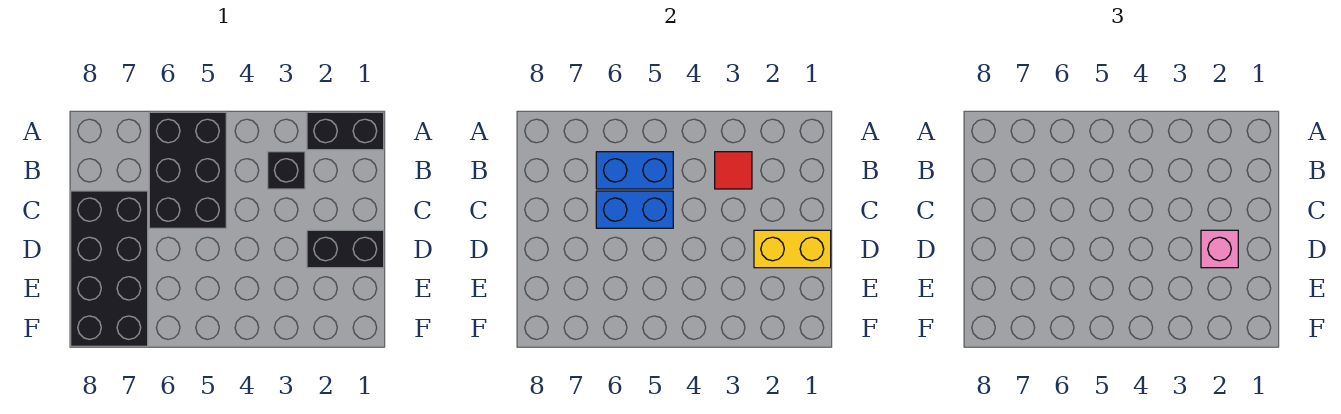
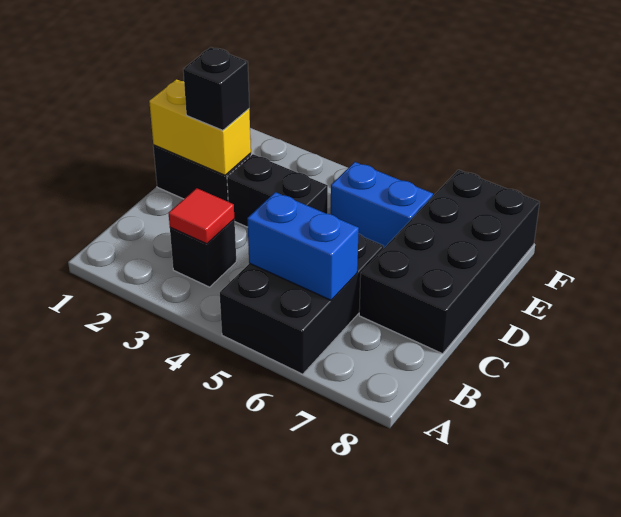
black 1x2 brick [307,112,384,150] -> black 1x2 brick moved to [227,154,328,227]
blue 1x2 brick [596,191,673,228] -> blue 1x2 brick moved to [331,162,433,248]
pink 1x1 brick [1201,230,1238,268] -> black 1x1 brick [183,47,249,130]

